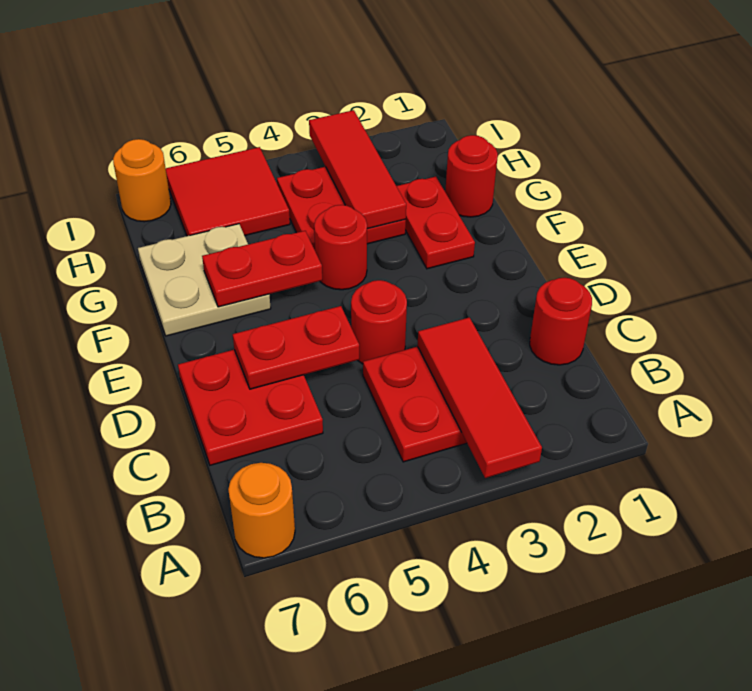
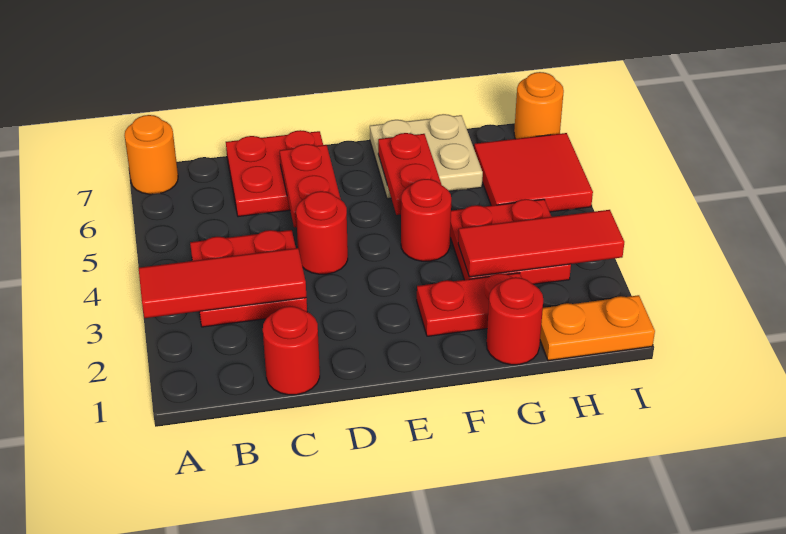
none -> orange 1x2 plate [540,295,655,361]

